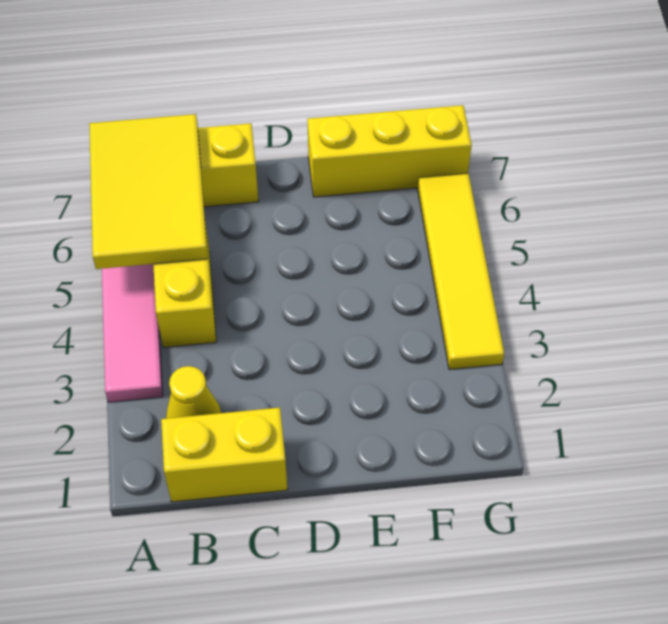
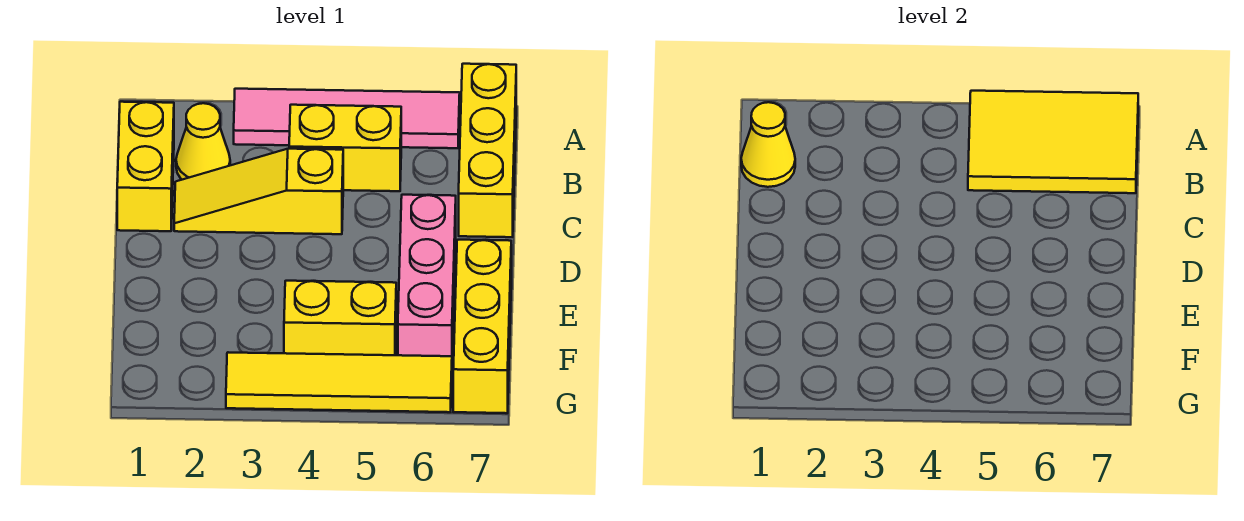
none -> yellow 1x1 cone [741,102,795,187]
none -> yellow 1x3 slope [174,149,343,234]
none -> pink 1x3 brick [398,195,456,356]
none -> yellow 1x2 brick [284,281,396,355]

